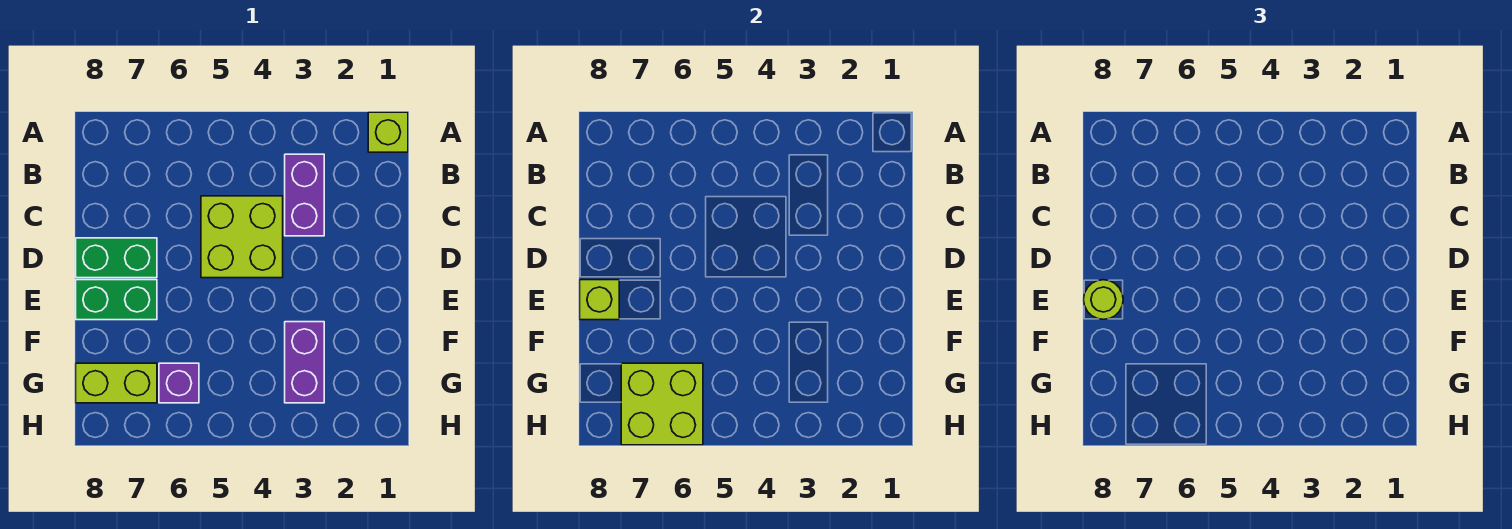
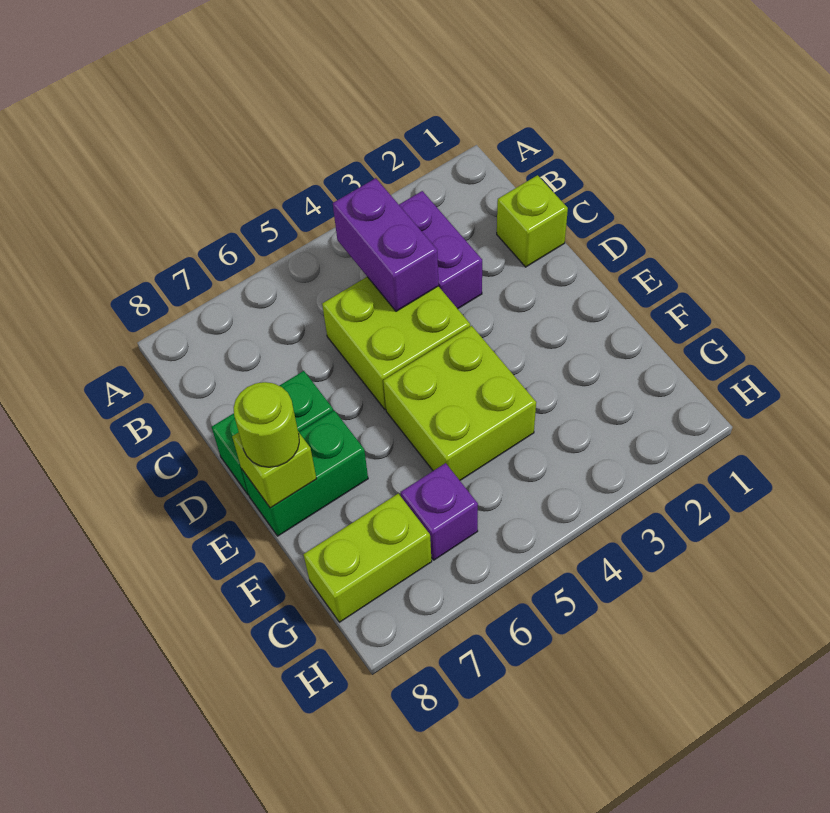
lime 1x1 brick [368,112,408,152] -> lime 1x1 brick moved to [497,175,568,267]
purple 1x2 brick [285,322,324,403] -> purple 1x2 brick moved to [333,178,439,311]
lime 2x2 brick [621,363,703,445] -> lime 2x2 brick moved to [383,326,536,480]

